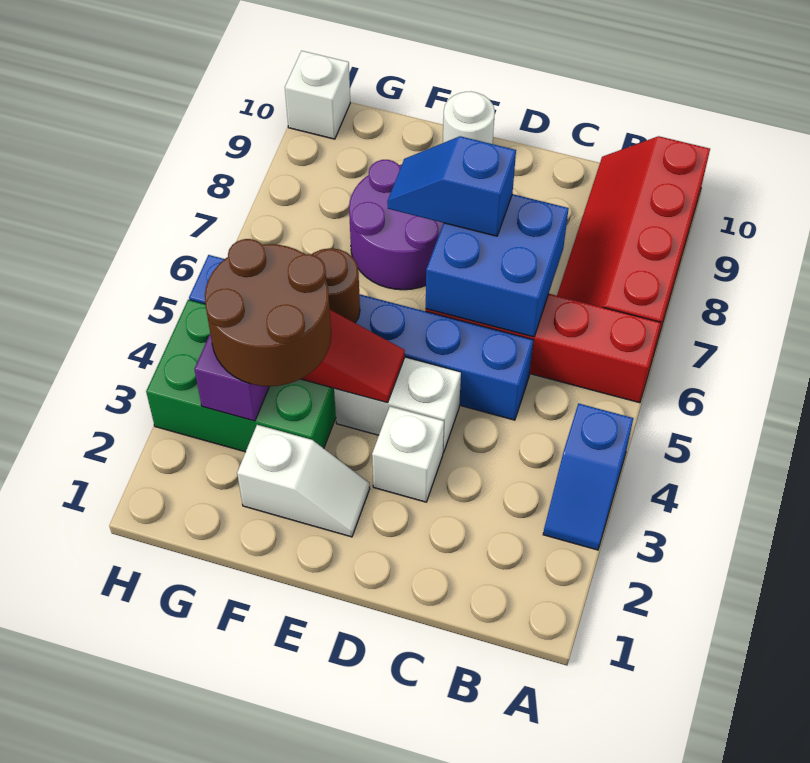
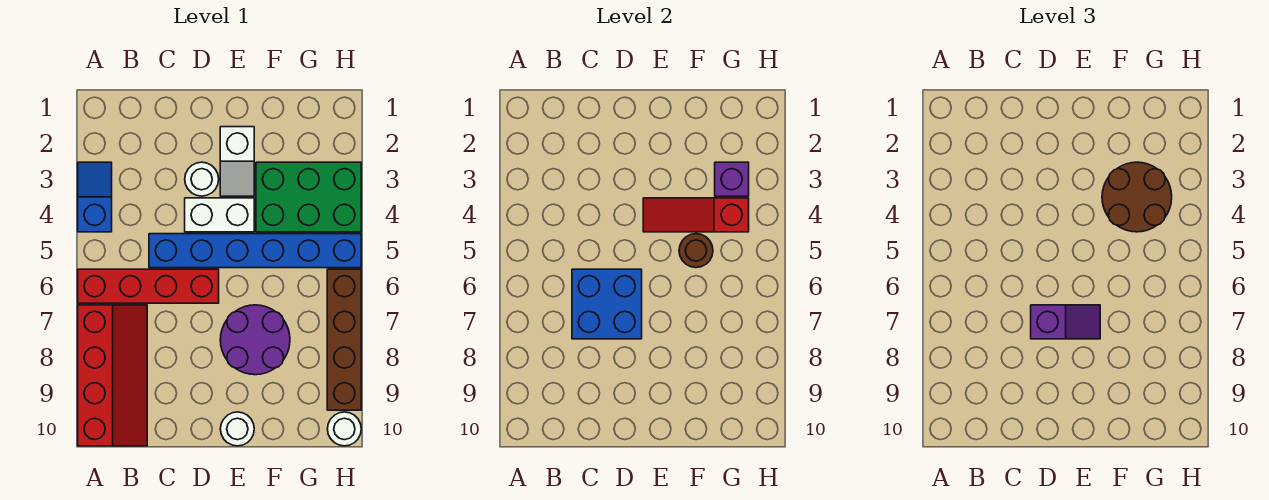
white 1x1 brick [372,406,444,502] -> white 1x1 round brick [185,162,219,196]
blue 1x2 slope [387,136,516,236] -> purple 1x2 slope [1031,305,1100,339]
white 1x2 slope [237,425,370,537] -> white 1x2 slope turned to [220,127,254,196]
none -> brown 1x4 brick [327,269,361,410]
white 1x1 brick [285,51,350,139] -> white 1x1 round brick [328,412,361,446]

